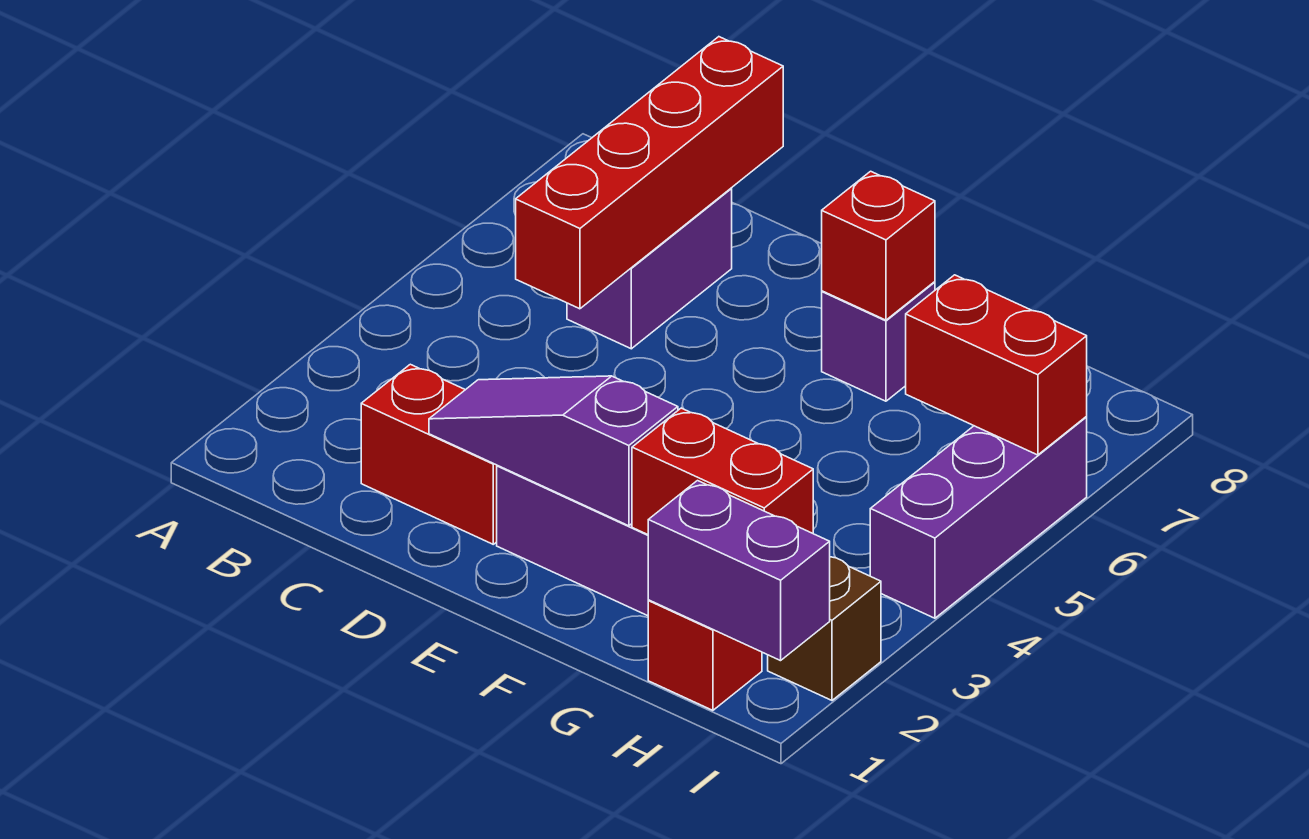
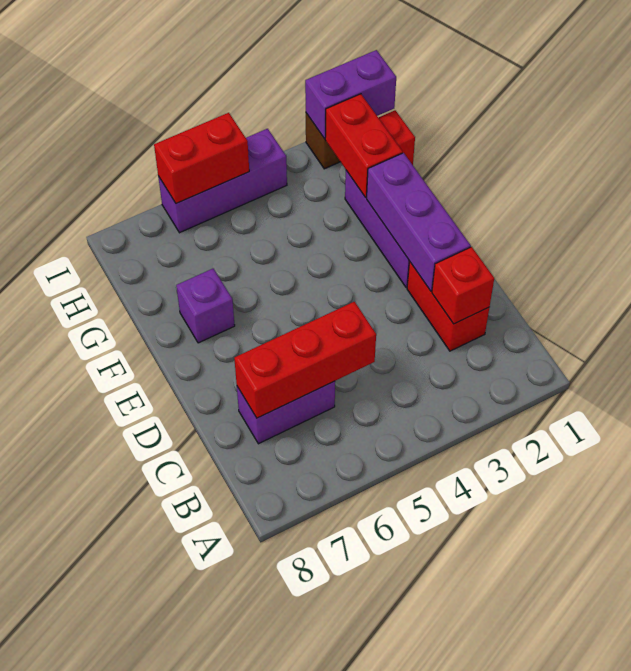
red 1x4 brick [516,37,783,309] -> red 1x3 brick [234,302,376,418]
purple 1x3 slope [429,376,678,526] -> purple 1x3 brick [367,153,471,291]
red 1x1 brick [822,171,935,320] -> red 1x1 brick moved to [432,247,494,324]
purple 1x2 brick [648,481,830,661] -> purple 1x2 brick turned to [305,50,396,139]
red 1x2 brick [906,275,1087,455] -> red 1x2 brick turned to [154,113,249,204]

